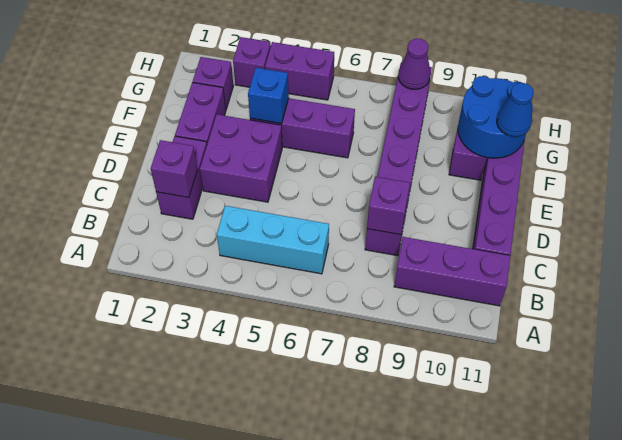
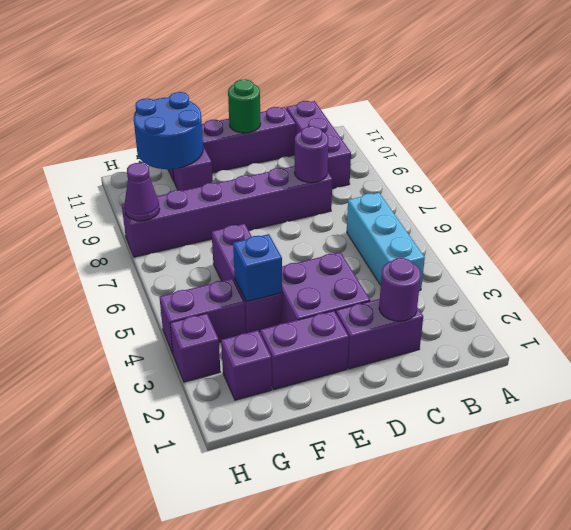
purple 1x1 brick [151,140,198,198] -> purple 1x1 round brick [379,258,421,321]
purple 1x1 brick [367,177,410,235] -> purple 1x1 round brick [294,126,328,183]
none -> green 1x1 round brick [228,79,261,133]
blue 1x1 cone [497,83,534,137] -> none
purple 1x2 brick [265,42,334,100] -> purple 1x2 brick turned to [159,279,246,354]

